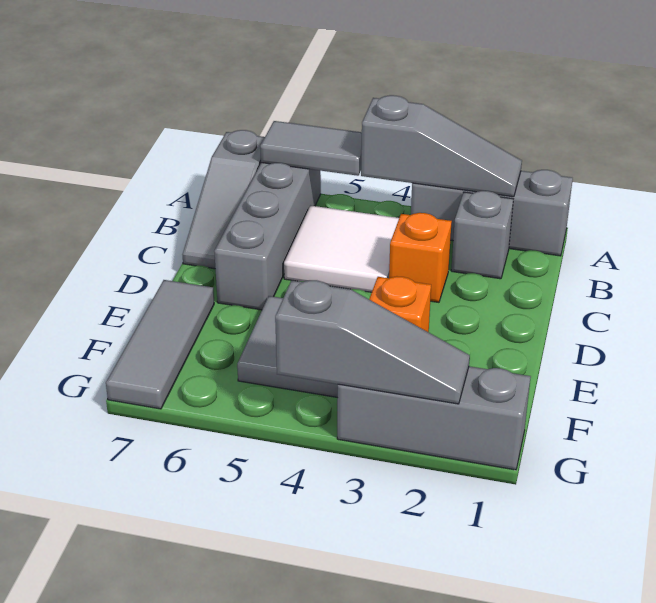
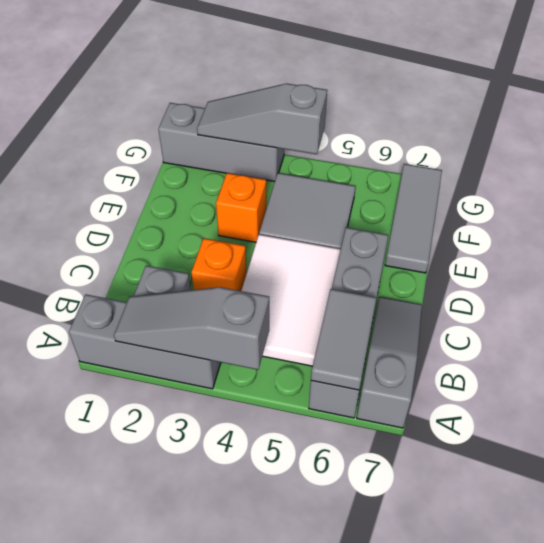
grey 1x2 tile [260,121,362,176] -> grey 1x2 tile turned to [311,289,377,390]
white 2x2 tile [284,206,399,292] -> white 2x3 tile [241,234,341,366]

